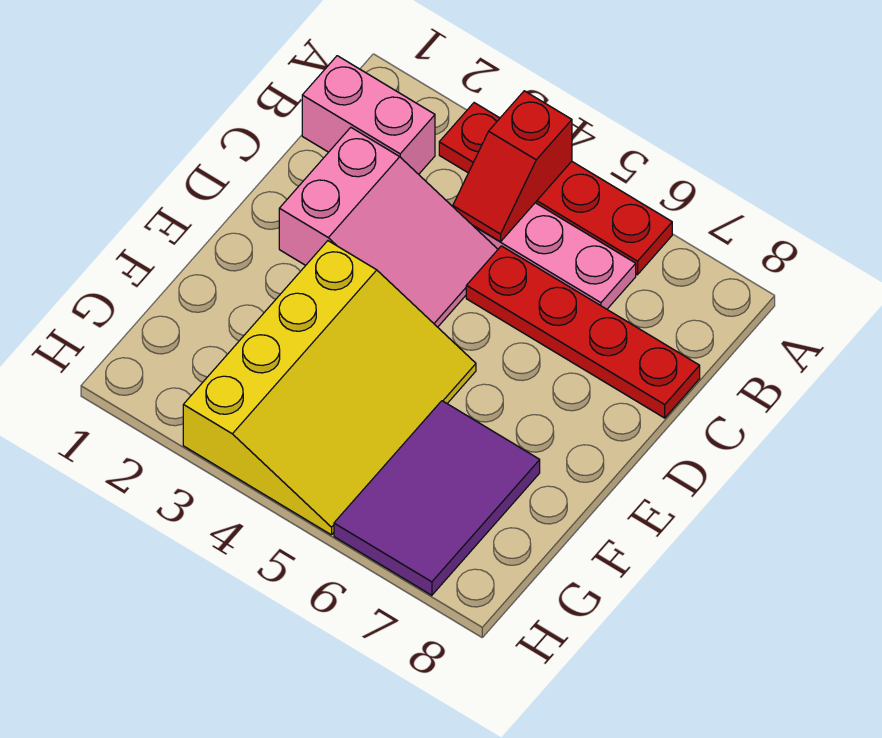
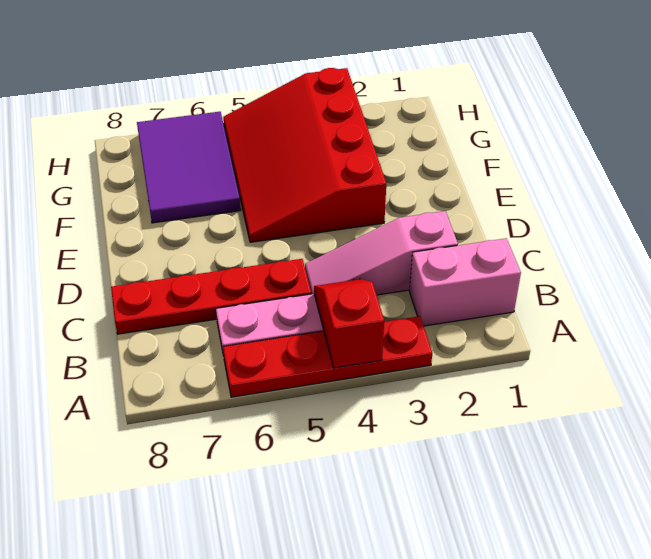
pink 2x3 slope [279,128,498,327] -> pink 1x3 slope [305,211,458,295]
yellow 3x4 slope [183,241,476,535] -> red 3x4 slope [223,68,386,242]

